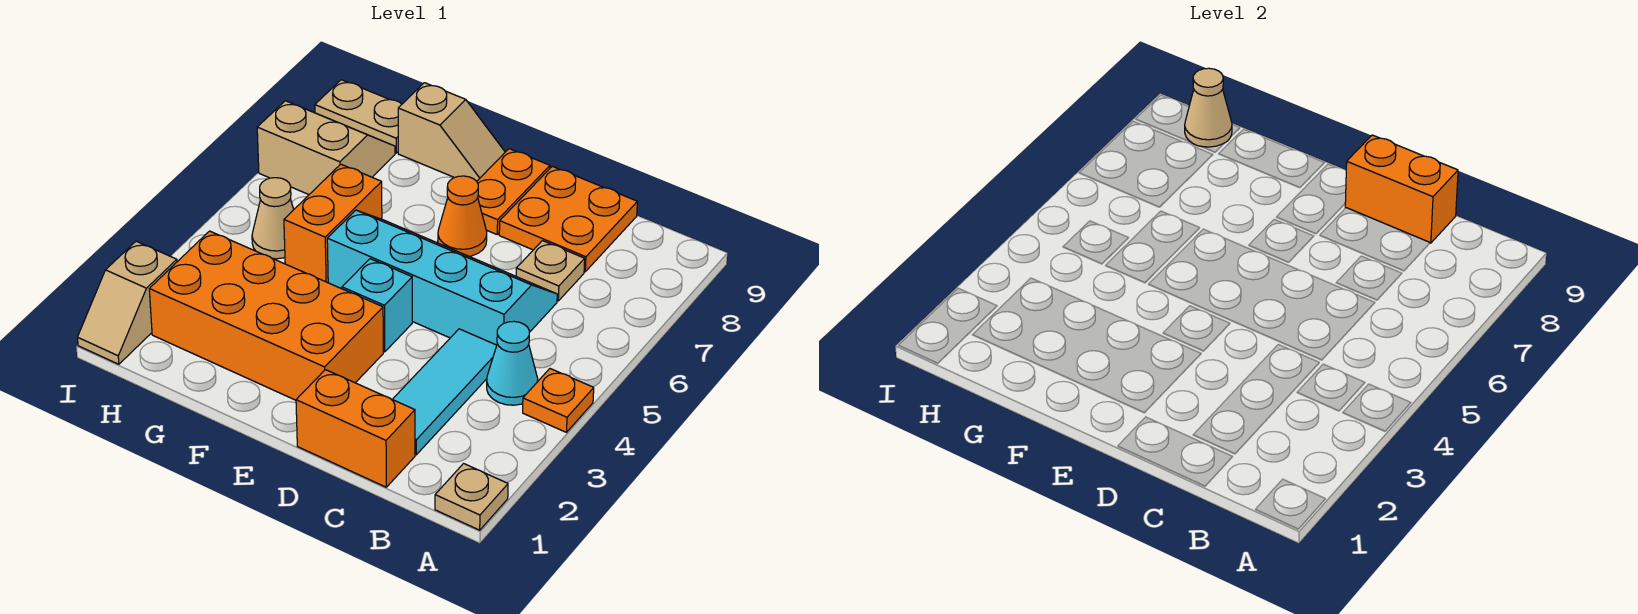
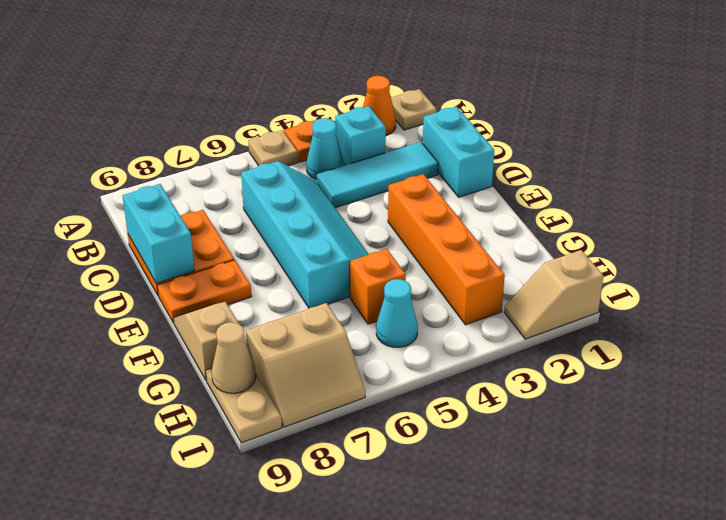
orange 1x2 brick [296,370,415,487] -> cyan 1x2 brick [423,107,494,197]
cyan 2x4 slope [327,210,557,345] -> cyan 2x4 slope turned to [241,161,368,308]
tan 1x1 plate [516,241,585,301] -> tan 1x1 plate moved to [248,130,298,166]
orange 1x2 brick [1345,135,1458,243] -> cyan 1x2 brick [123,184,195,283]
orange 2x4 brick [149,231,383,400] -> orange 1x4 brick [388,174,505,325]
cyan 1x1 brick [342,259,412,352] -> cyan 1x1 brick moved to [335,106,386,165]
orange 1x1 cone [438,176,487,256] -> orange 1x1 cone moved to [363,76,396,136]
orange 1x2 brick [284,164,382,283] -> orange 1x1 brick [350,249,406,324]
tan 1x1 cone [252,178,294,259] -> cyan 1x1 cone [376,279,418,347]
tan 2x2 slope [257,101,395,195] -> tan 2x2 slope turned to [246,303,365,427]
tan 1x2 slope [77,241,177,364] -> tan 1x2 slope turned to [504,250,603,339]

